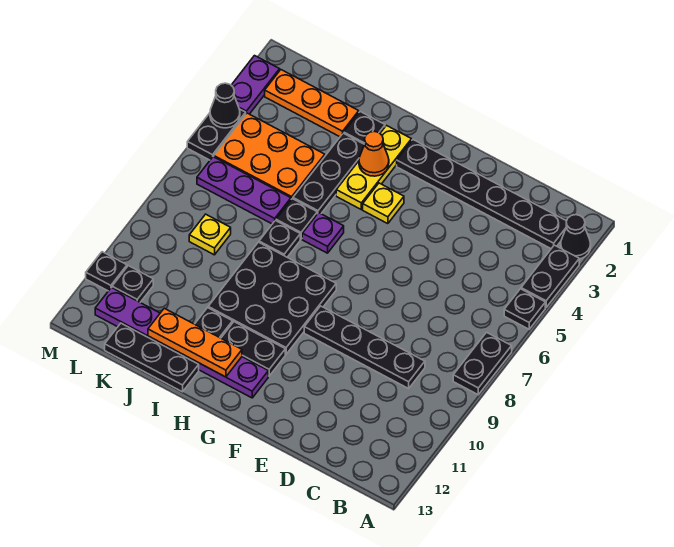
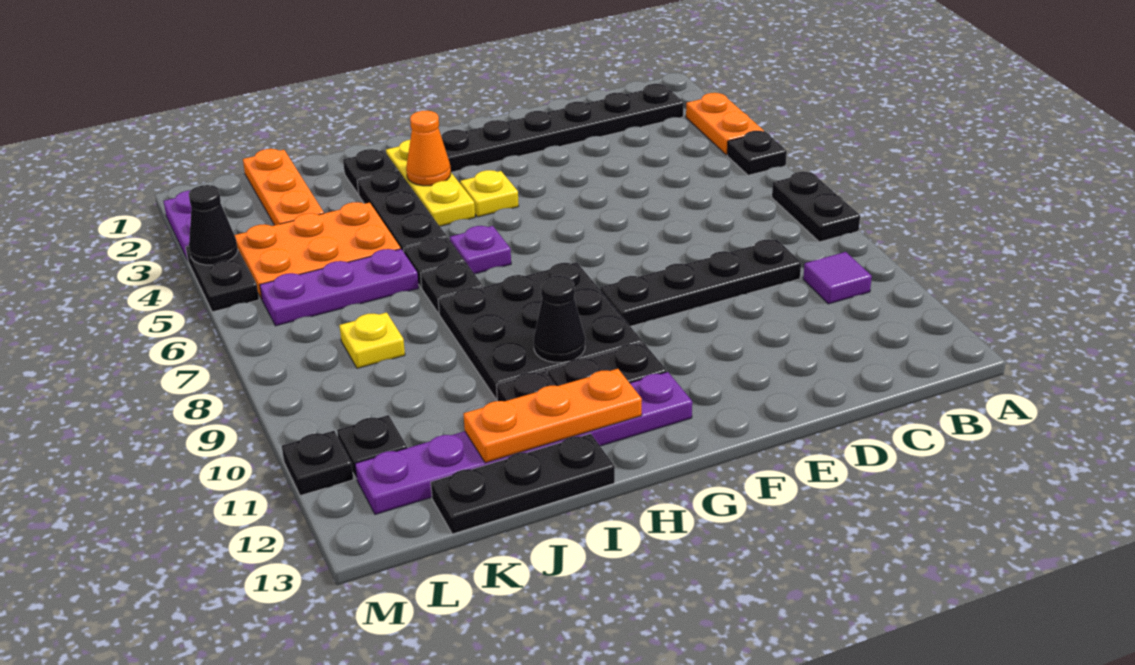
black 1x1 cone [561,215,591,259] -> black 1x1 cone moved to [534,275,585,362]
black 1x2 plate [521,245,579,307] -> orange 1x2 plate [686,93,764,155]
none -> purple 1x1 tile [803,252,872,304]
orange 1x3 plate [265,70,359,137] -> orange 1x3 plate turned to [243,149,324,225]

